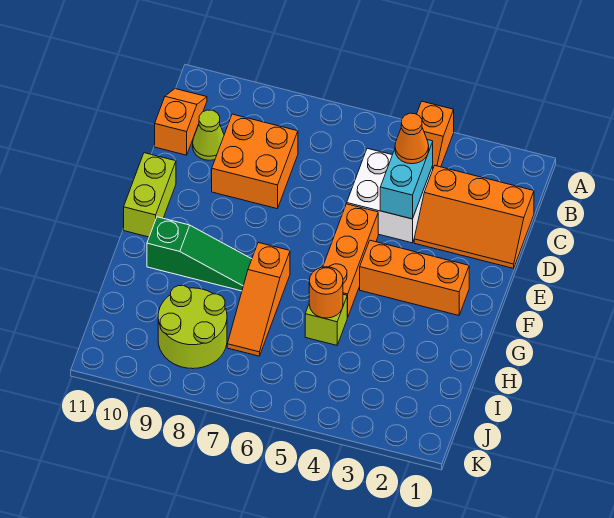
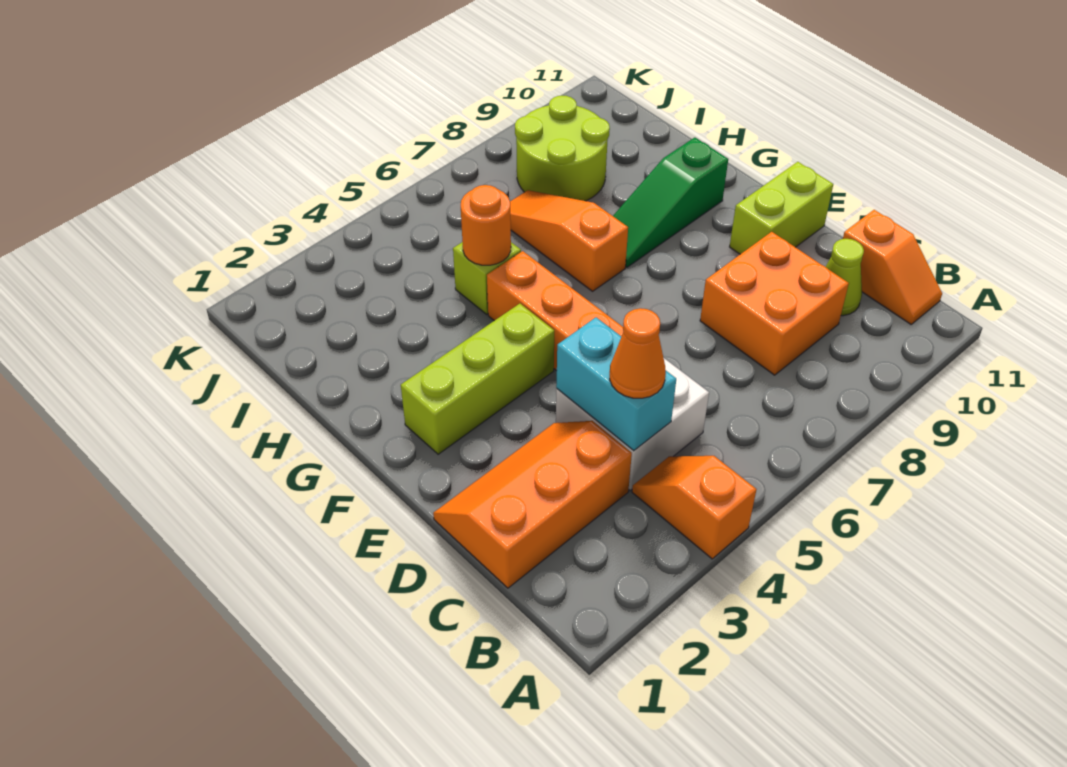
lime 1x2 brick [124,153,176,237] -> lime 1x2 brick turned to [730,162,833,254]
orange 1x3 brick [360,240,469,315] -> lime 1x3 brick [401,304,554,454]

